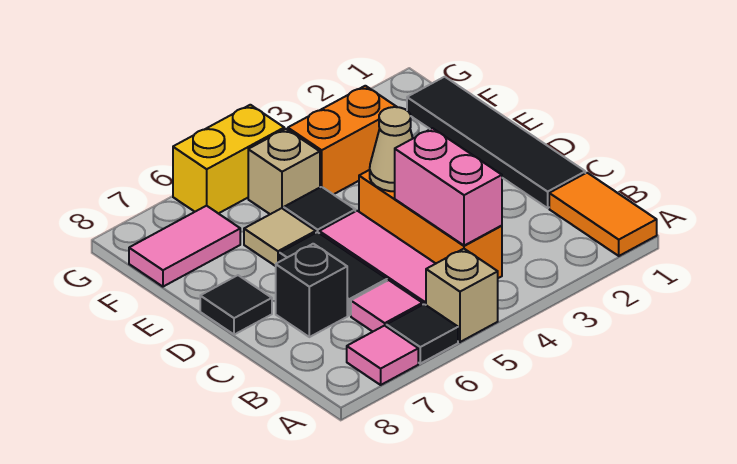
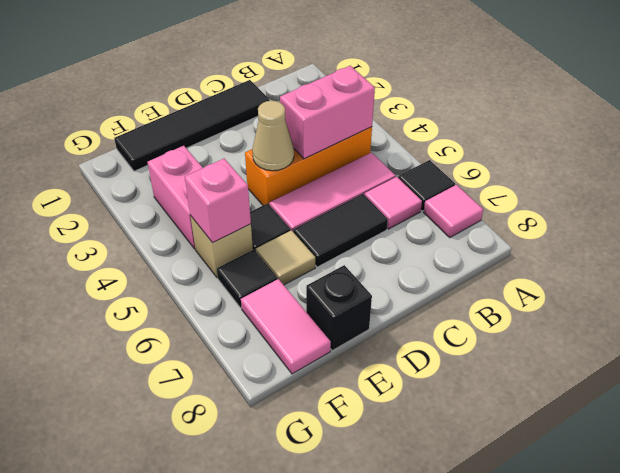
orange 1x2 tile [549,173,657,256] -> none
tan 1x1 brick [426,249,498,342] -> none
black 1x1 brick [276,244,347,337] -> black 1x1 brick moved to [306,265,372,350]
black 1x1 tile [200,275,272,335] -> black 1x1 tile moved to [217,250,277,308]
orange 1x2 brick [288,86,396,194] -> pink 1x2 brick [148,146,203,249]
none -> pink 1x1 brick [185,159,251,243]
yellow 1x2 brick [173,105,284,214] -> none

